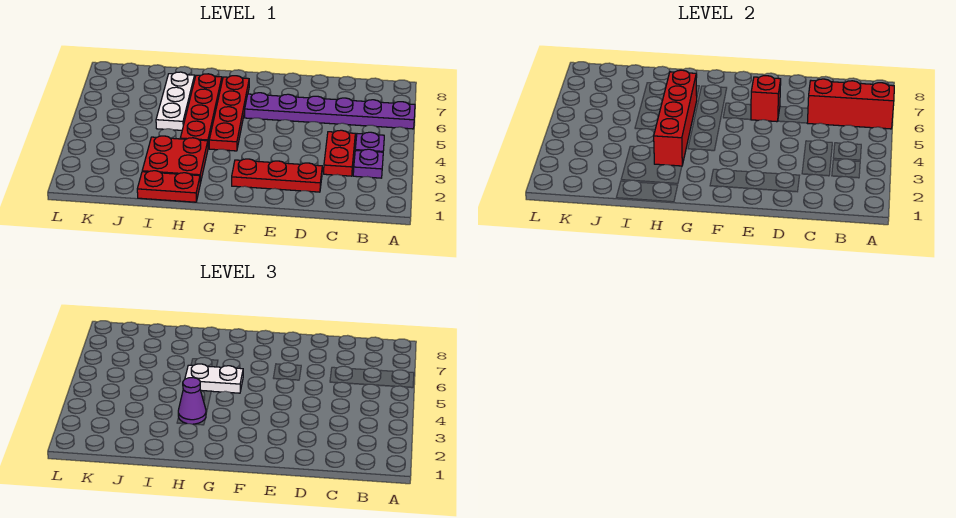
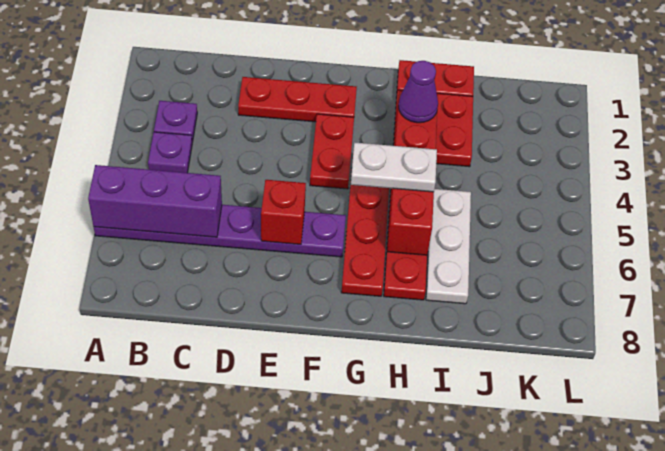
red 1x3 brick [807,79,894,129] -> purple 1x3 brick [88,165,222,237]
red 1x2 plate [324,130,355,176] -> red 1x2 plate moved to [310,114,354,189]

